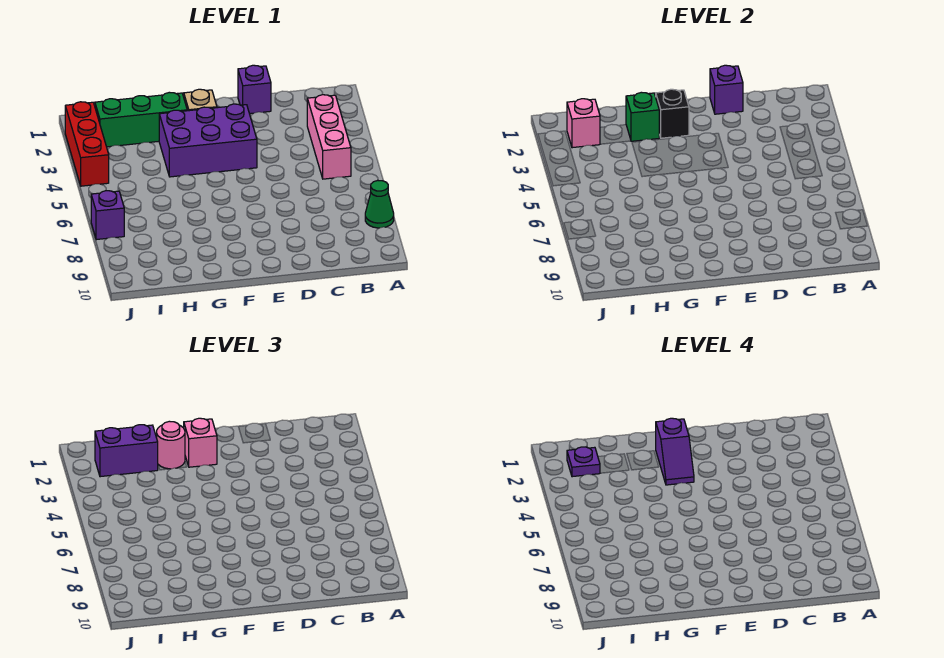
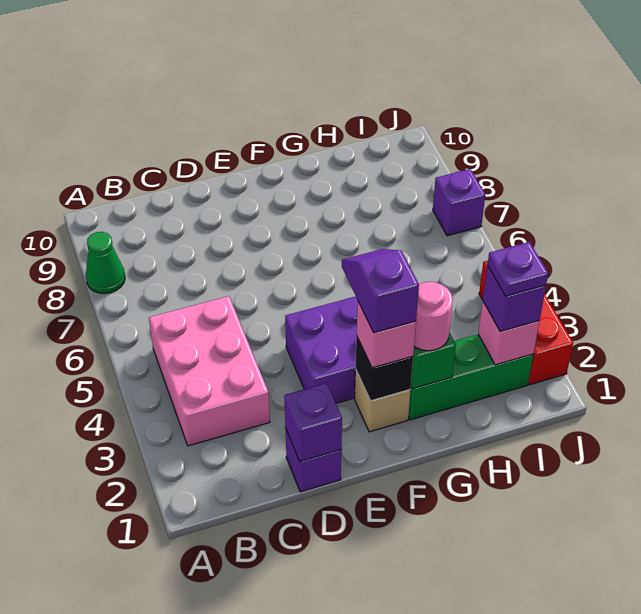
pink 1x3 brick [307,94,351,179] -> pink 2x3 brick [149,296,270,446]
purple 1x2 brick [95,425,158,477] -> purple 1x1 brick [483,265,546,332]

